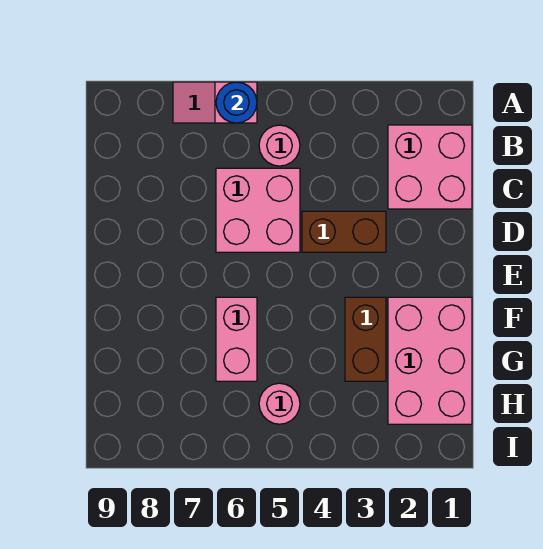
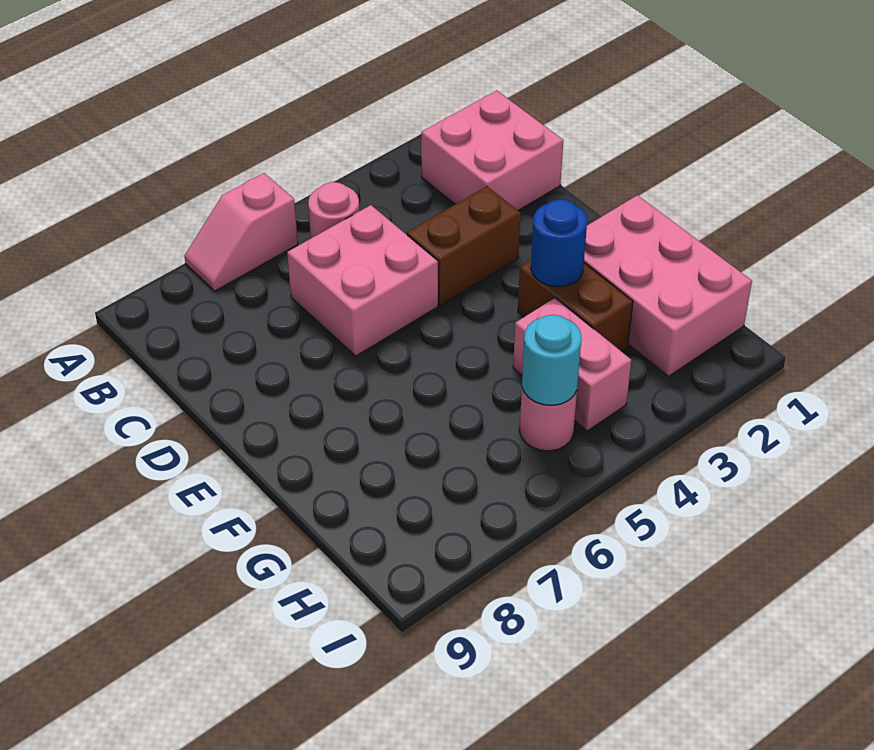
blue 1x1 round brick [216,82,257,123] -> blue 1x1 round brick moved to [531,199,587,287]
pink 1x2 brick [216,297,257,381] -> pink 1x2 brick moved to [513,298,631,431]
none -> cyan 1x1 round brick [522,315,581,405]

